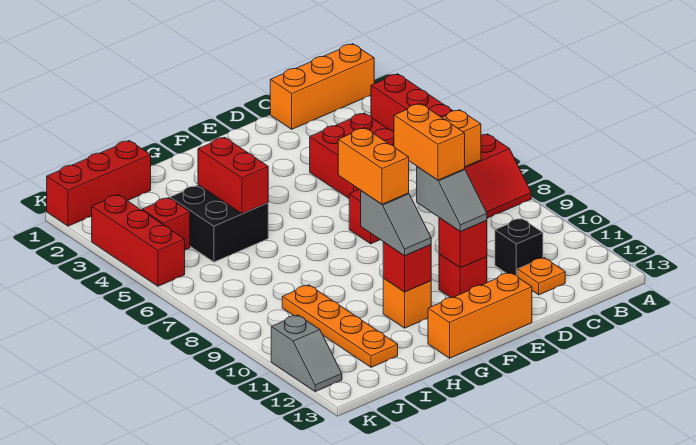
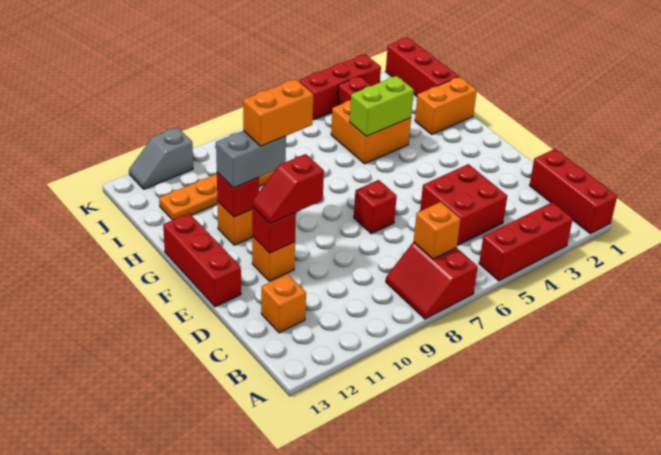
orange 1x3 brick [270,44,374,129] -> red 1x3 brick [530,149,617,234]
black 1x1 brick [495,218,543,276] -> none
orange 1x1 plate [517,258,565,295] -> orange 1x1 brick [261,274,306,333]
orange 1x2 brick [394,104,465,180] -> orange 1x2 brick moved to [415,77,477,134]
grey 1x2 slope [417,167,487,231] -> red 1x2 slope [252,154,324,224]
red 1x1 brick [439,254,487,298] -> orange 1x1 brick [252,236,295,281]
orange 1x3 brick [428,273,532,358] -> red 1x3 brick [163,213,241,307]
grey 1x2 slope [361,191,431,256] -> grey 1x2 brick [216,131,286,188]
black 2x2 brick [170,185,268,262] -> orange 2x2 brick [331,100,411,164]
red 1x2 brick [198,137,268,214] -> lime 1x2 brick [350,76,414,136]

